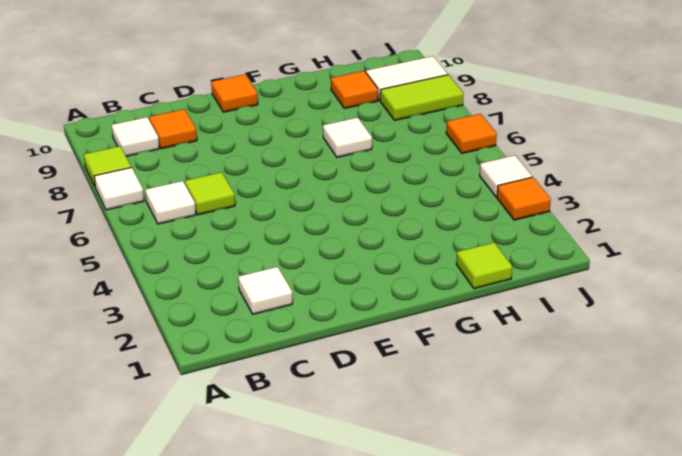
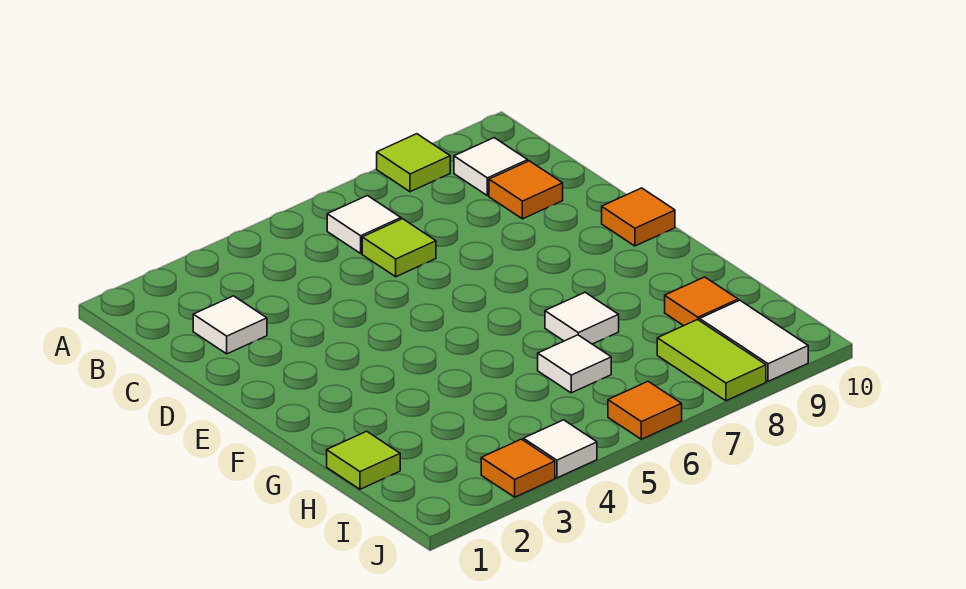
white 1x1 tile [94,167,144,210] -> white 1x1 tile moved to [538,335,611,393]

